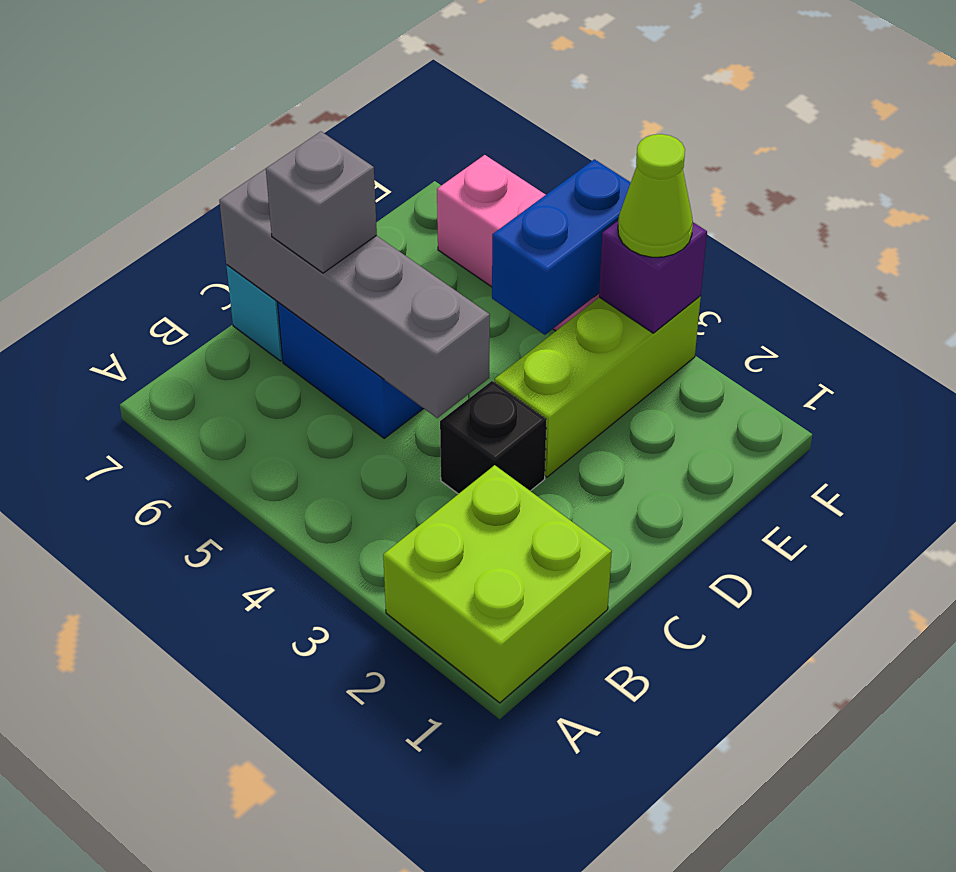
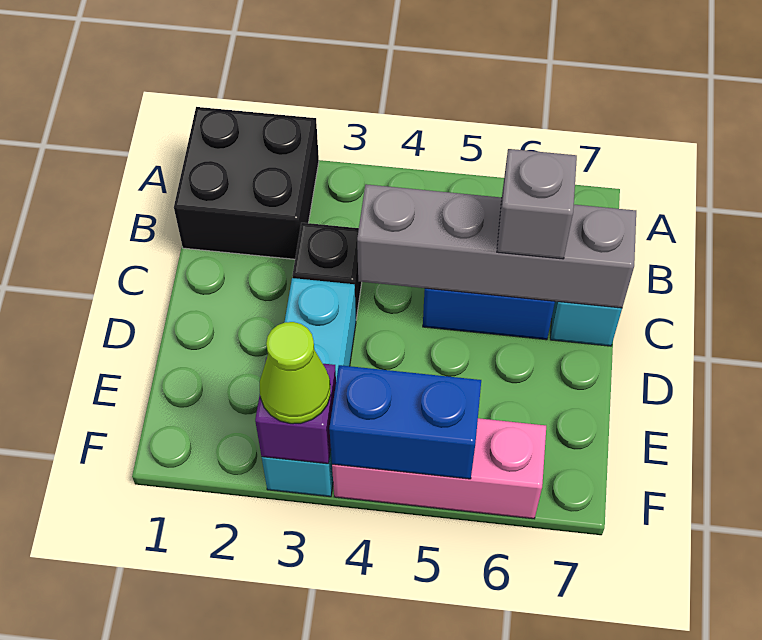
lime 2x2 brick [383,465,612,703] -> black 2x2 brick [174,107,319,259]
lime 1x3 brick [495,296,701,477] -> cyan 1x3 brick [262,278,356,497]
blue 1x2 brick [492,159,631,335] -> blue 1x2 brick turned to [329,365,481,479]

